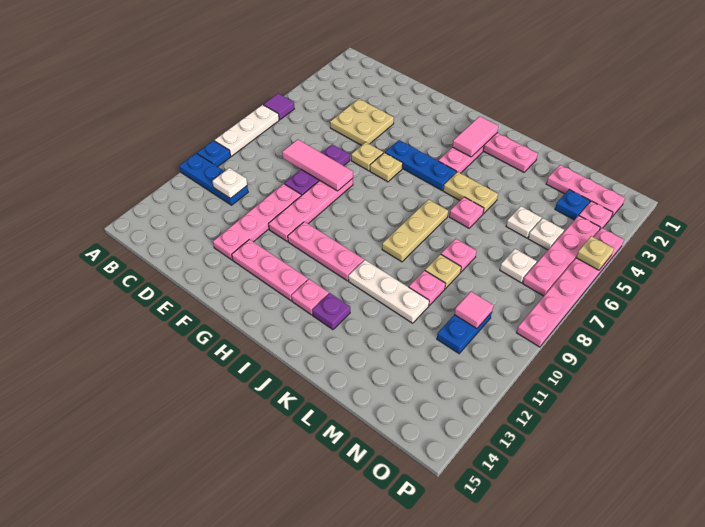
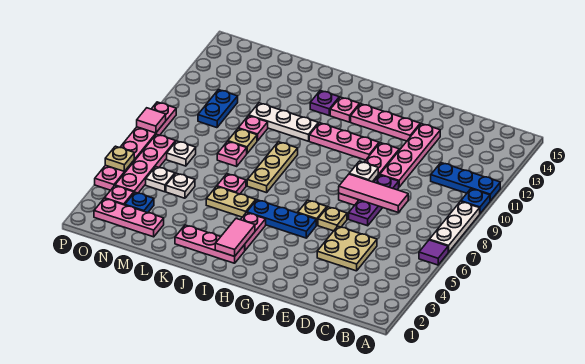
white 1x1 plate [212,168,247,199] -> white 1x1 plate moved to [349,161,378,182]
pink 1x1 tile [454,292,493,329] -> pink 1x1 tile moved to [137,108,166,133]

